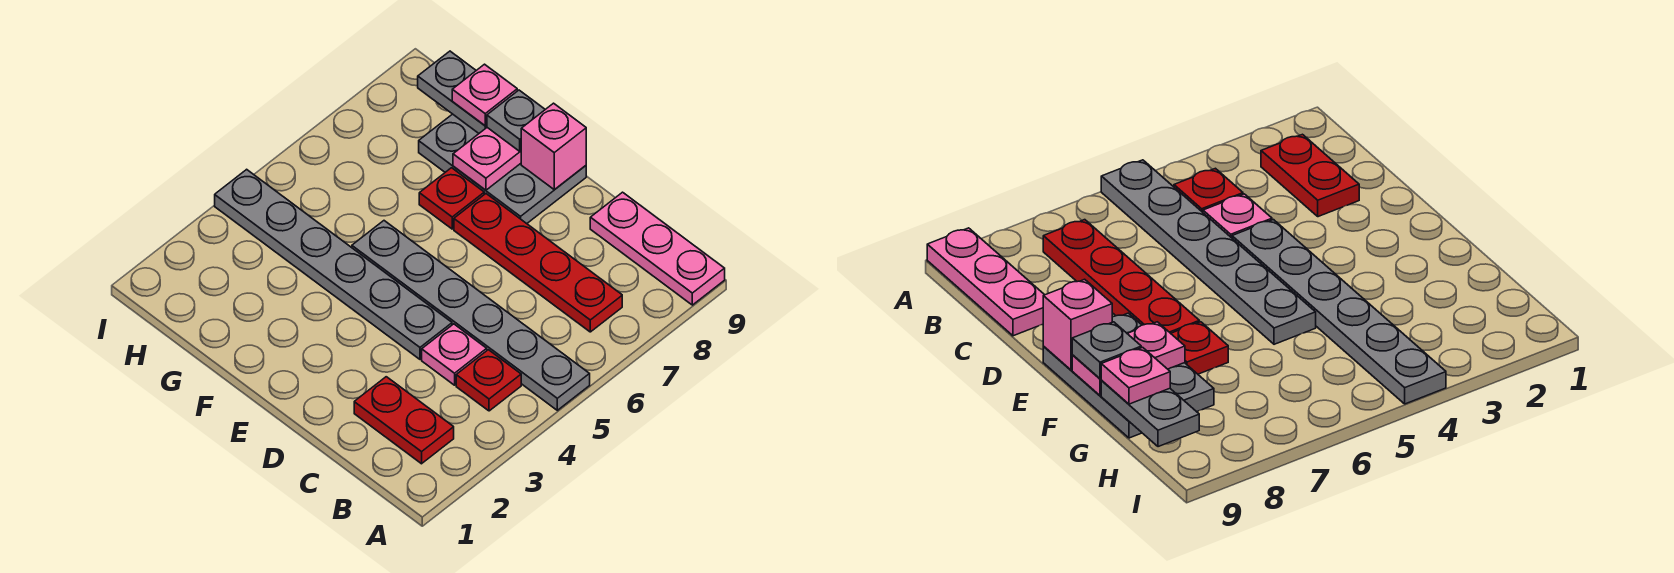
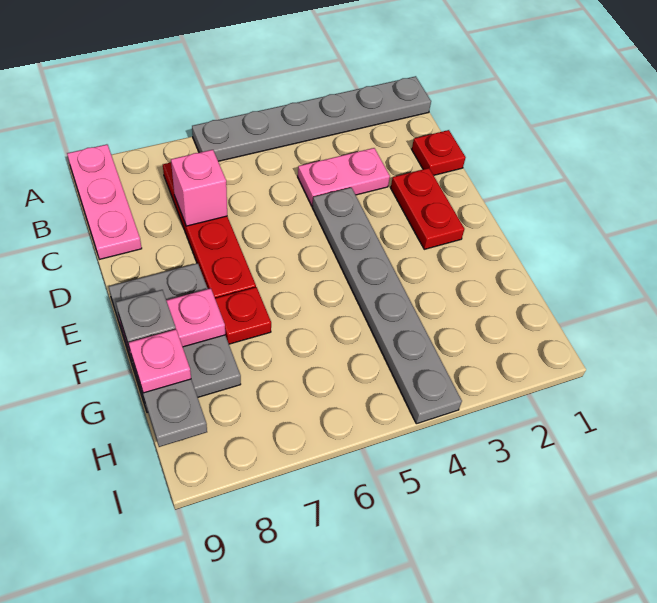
grey 1x6 plate [352,221,590,410] -> grey 1x6 plate turned to [192,76,431,161]
red 1x2 plate [354,377,454,464] -> red 1x2 plate moved to [391,168,464,249]
red 1x1 plate [456,350,521,411] -> red 1x1 plate moved to [412,130,466,175]
pink 1x1 plate [422,324,487,385] -> pink 1x2 plate [298,148,390,206]
pink 1x1 brick [521,103,586,190] -> pink 1x1 brick moved to [171,150,227,226]

